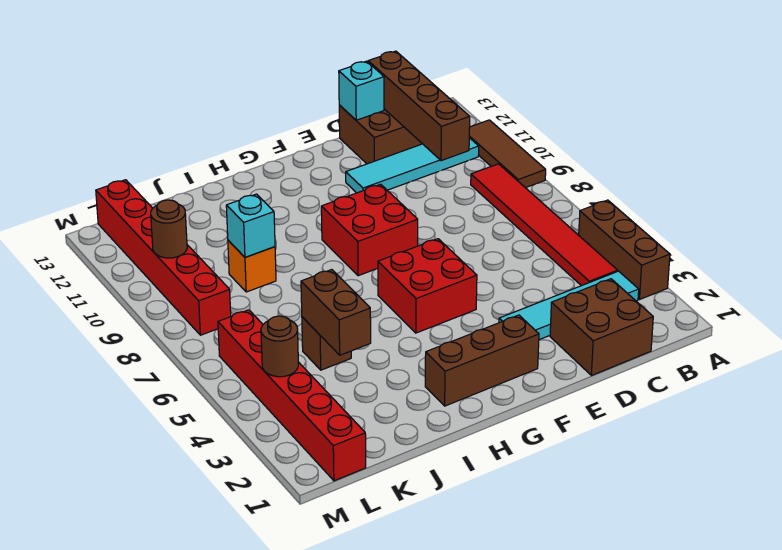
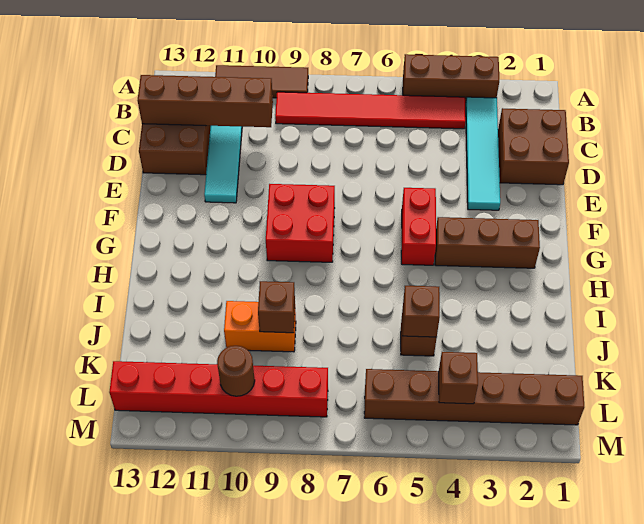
cyan 1x1 brick [339,61,384,120] -> none
brown 1x3 brick [425,315,539,406] -> brown 1x3 brick turned to [435,217,540,268]
red 2x2 brick [378,239,477,333] -> red 1x2 brick [401,188,436,265]
brown 1x2 brick [301,270,371,355] -> brown 1x1 brick [403,286,440,337]
orange 1x1 brick [228,240,276,292] -> orange 1x2 brick [224,301,296,352]
cyan 1x1 brick [226,194,275,257] -> brown 1x1 brick [258,281,295,333]
red 1x6 brick [218,310,366,481] -> brown 1x6 brick [364,369,584,425]
brown 1x1 round brick [261,316,298,377] -> brown 1x1 brick [439,352,478,404]

